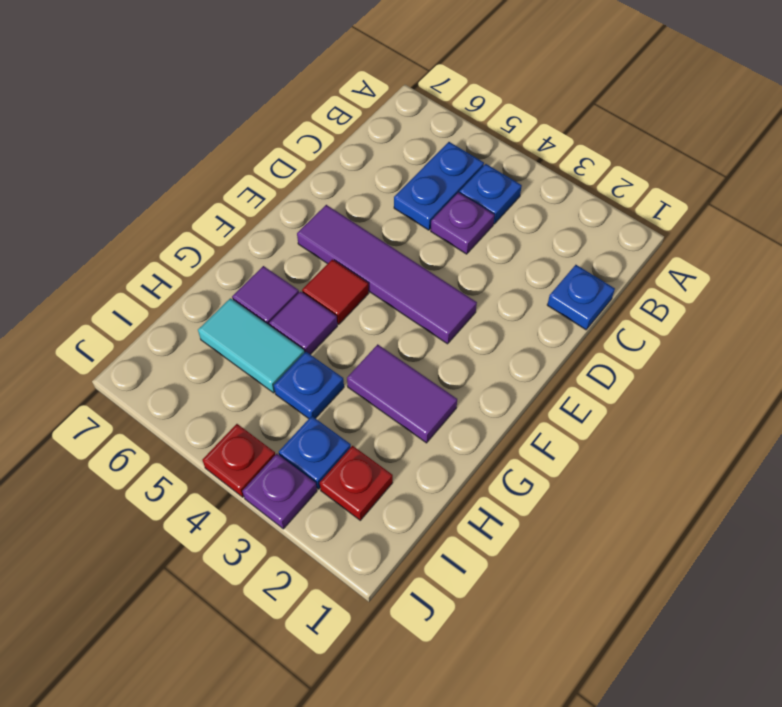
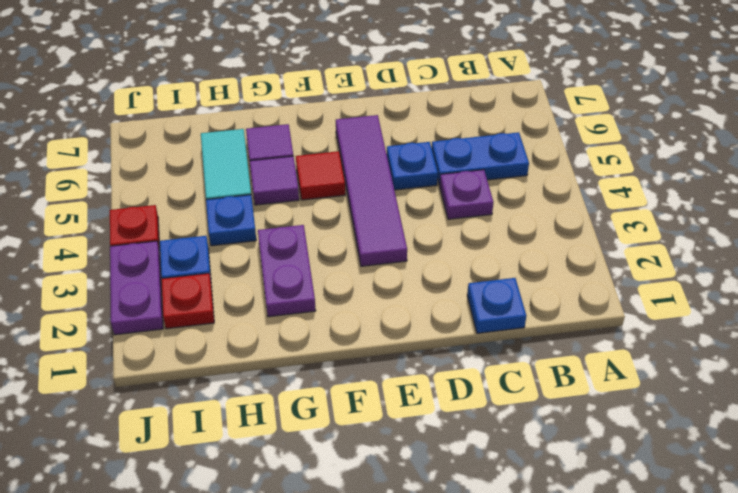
blue 1x1 plate [459,164,522,224] -> blue 1x1 plate moved to [387,142,438,190]
purple 1x2 tile [347,344,457,443] -> purple 1x2 plate [258,225,316,317]
purple 1x1 plate [242,454,317,529] -> purple 1x2 plate [110,241,163,335]

